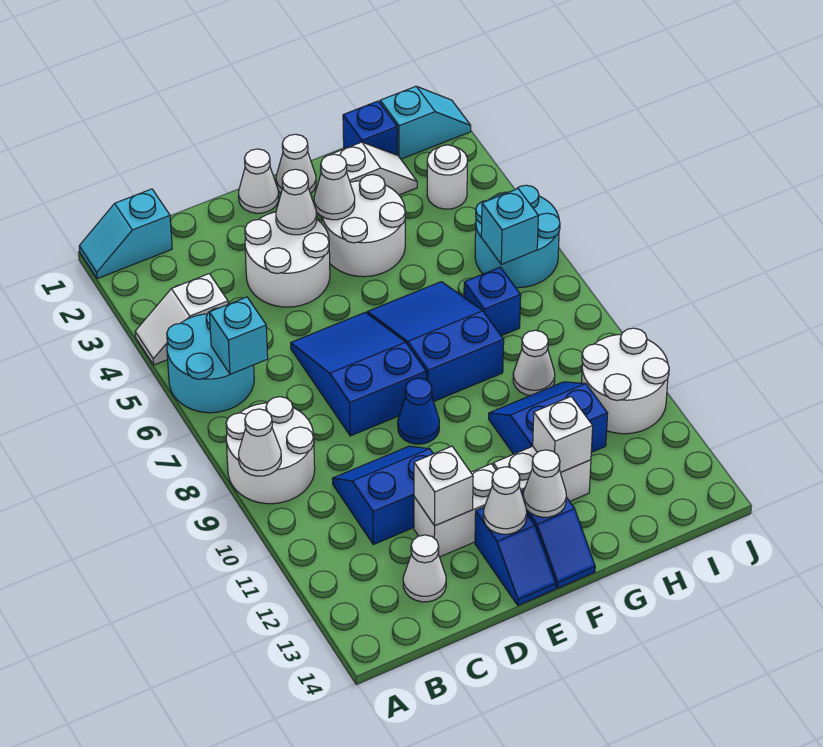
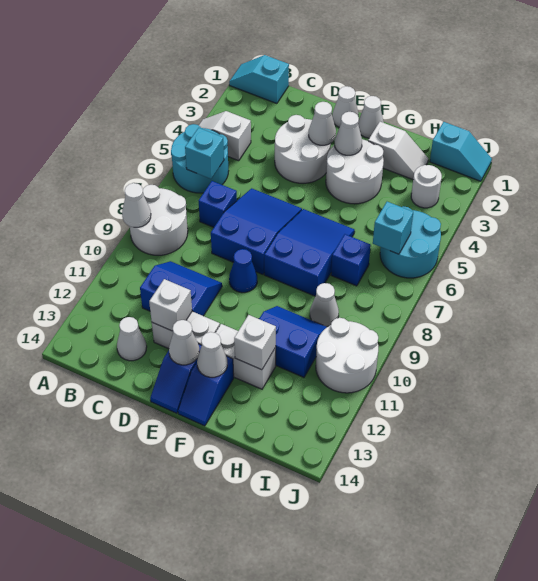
blue 1x1 brick [343,101,397,155] -> blue 1x1 brick moved to [199,181,237,227]

